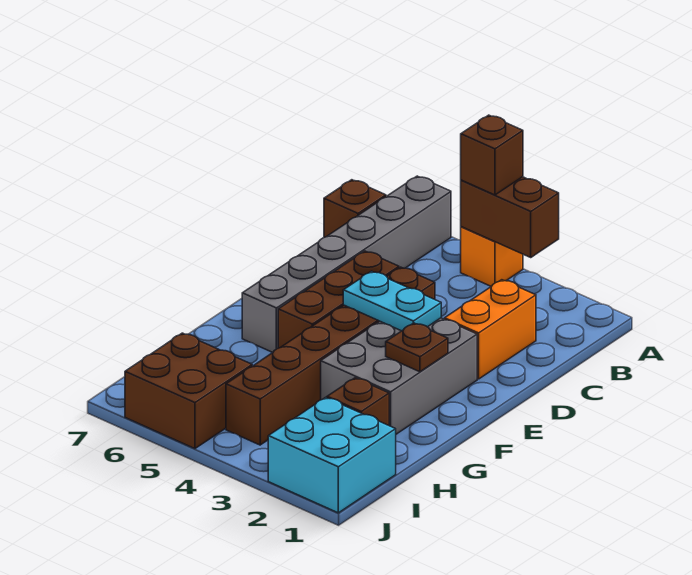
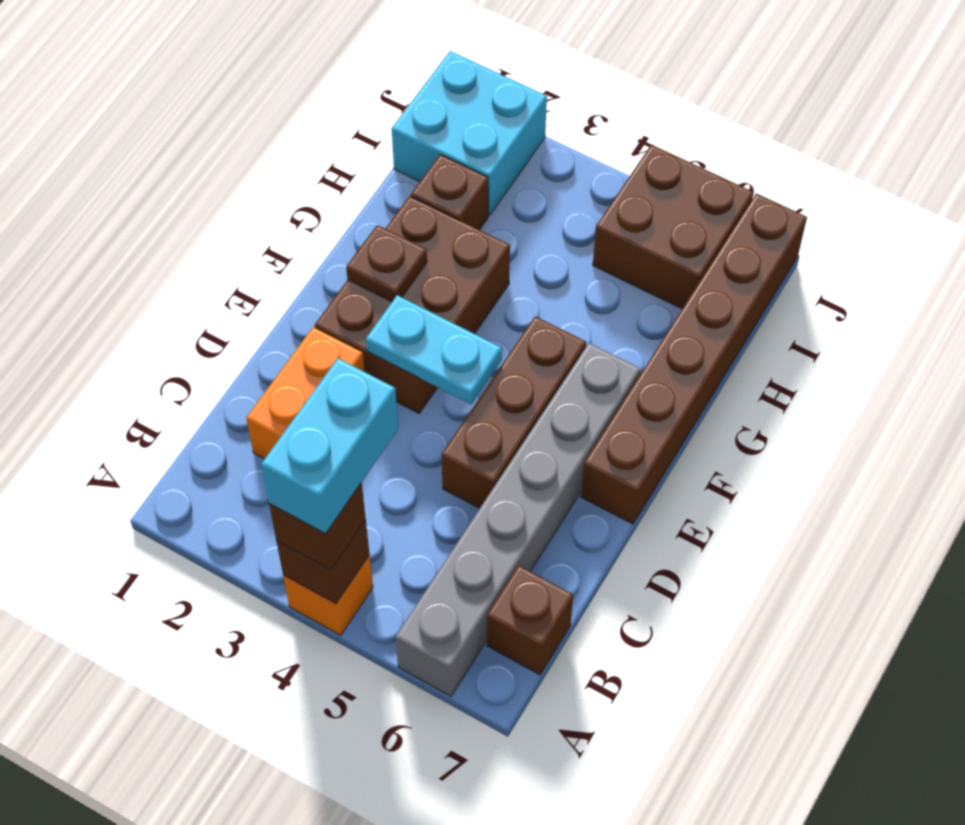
brown 1x2 brick [461,177,559,257] -> brown 1x1 brick [276,520,369,604]
none -> cyan 1x2 brick [261,358,398,534]
brown 1x6 brick [226,267,435,445] -> brown 1x6 brick moved to [581,193,807,524]
grey 2x3 brick [321,318,477,434] -> brown 2x3 brick [315,196,510,413]

